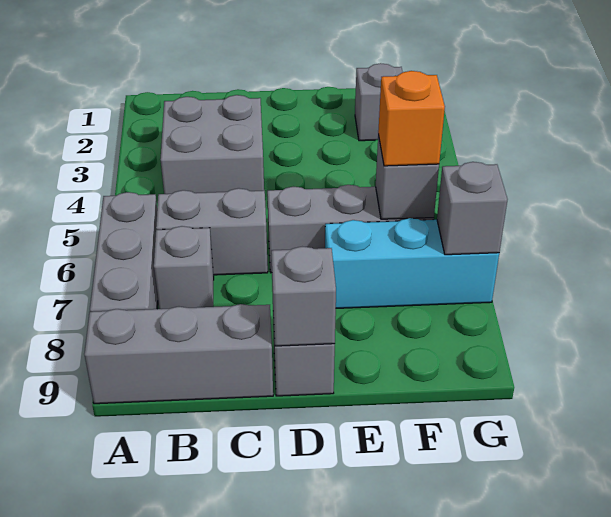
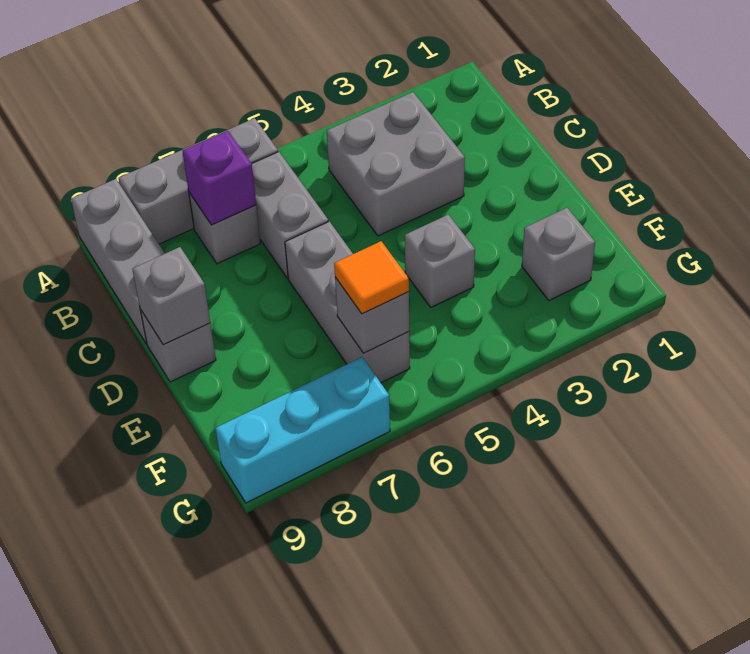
none -> purple 1x1 brick [183,131,256,225]
cyan 1x3 brick [325,218,499,308] -> cyan 1x3 brick turned to [216,357,390,503]
orange 1x1 brick [378,71,445,166] -> orange 1x1 tile [334,241,409,314]
grey 1x1 brick [437,162,508,255] -> grey 1x1 brick moved to [405,215,475,307]

